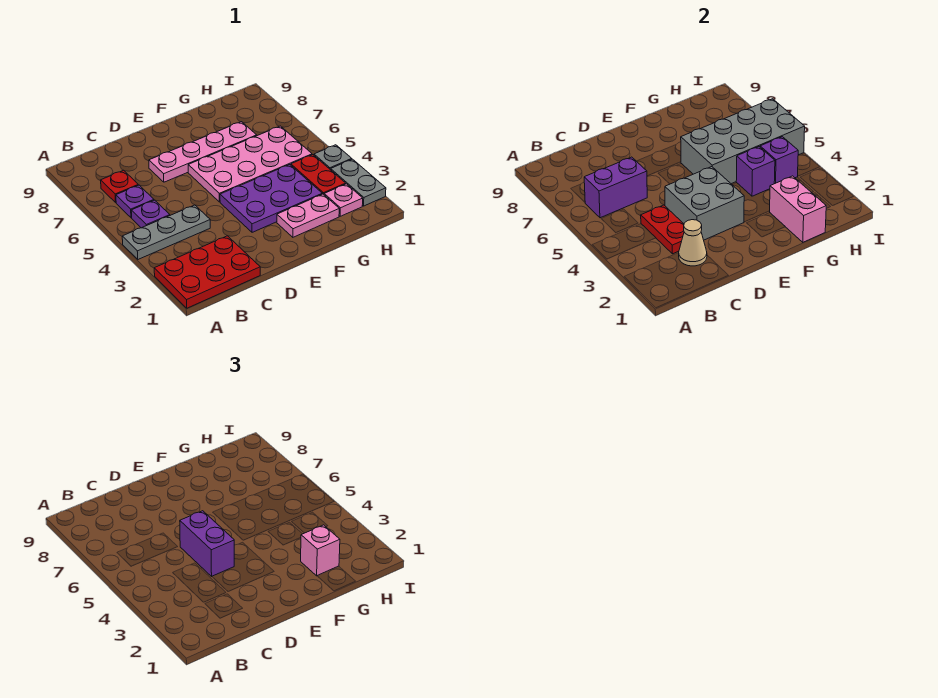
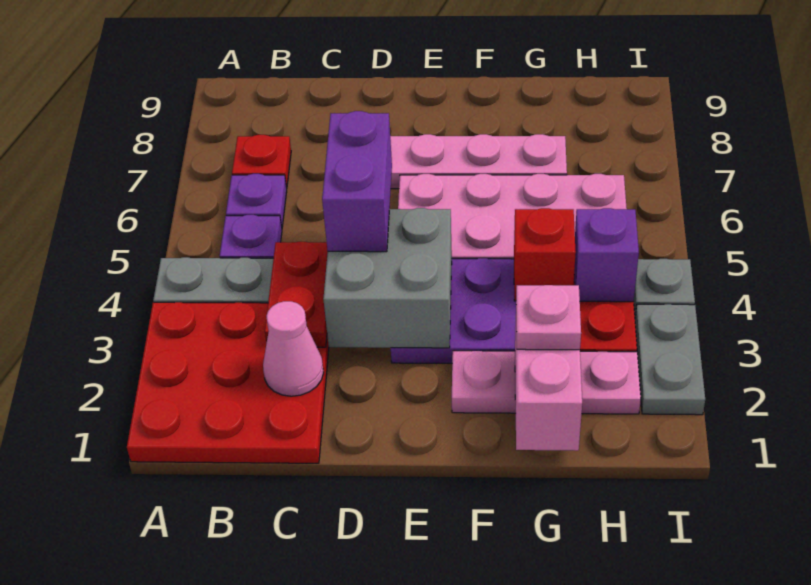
red 2x3 plate [154,236,260,308] -> red 3x3 plate [127,302,329,463]
purple 1x2 brick [584,157,647,218] -> none
tan 1x1 cone [679,220,707,266] -> pink 1x1 cone [263,301,324,396]
grey 2x4 brick [681,99,805,184] -> none
pink 1x1 brick [301,525,340,576] -> pink 1x1 plate [516,285,581,350]
purple 1x1 brick [736,147,775,196] -> red 1x1 brick [514,208,576,301]

